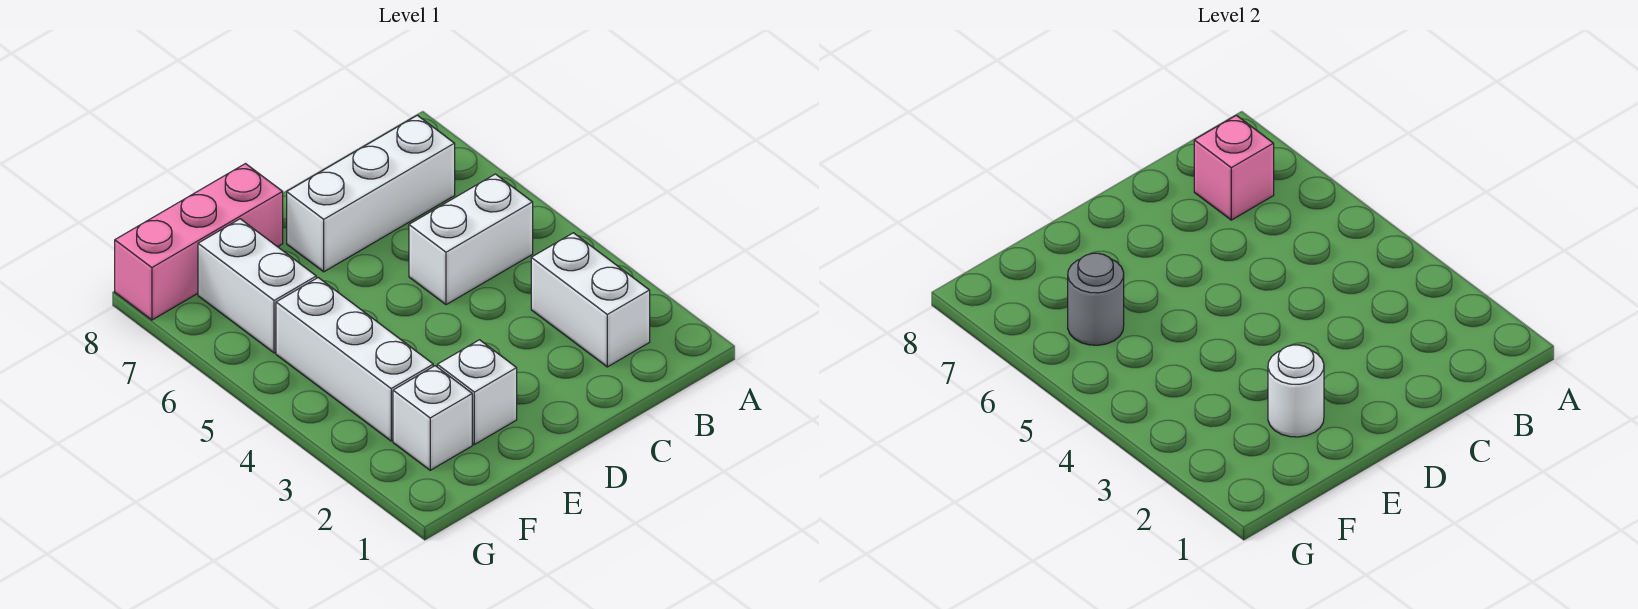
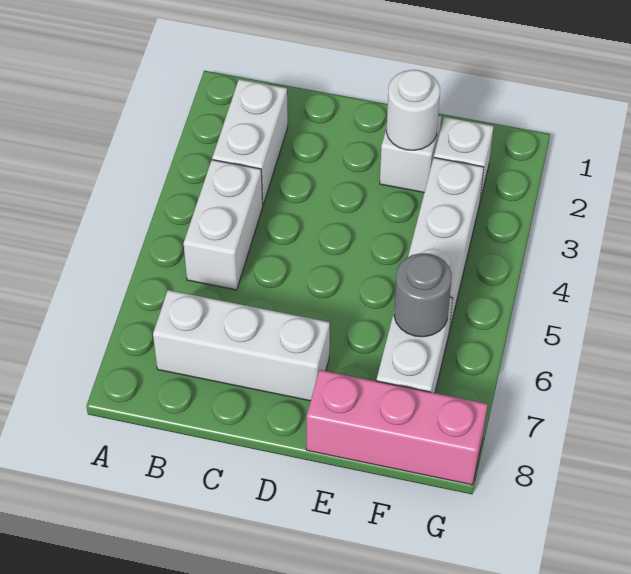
white 1x2 brick [409,174,533,305] -> white 1x2 brick turned to [184,160,263,290]
pink 1x1 brick [1194,115,1274,220] -> none

